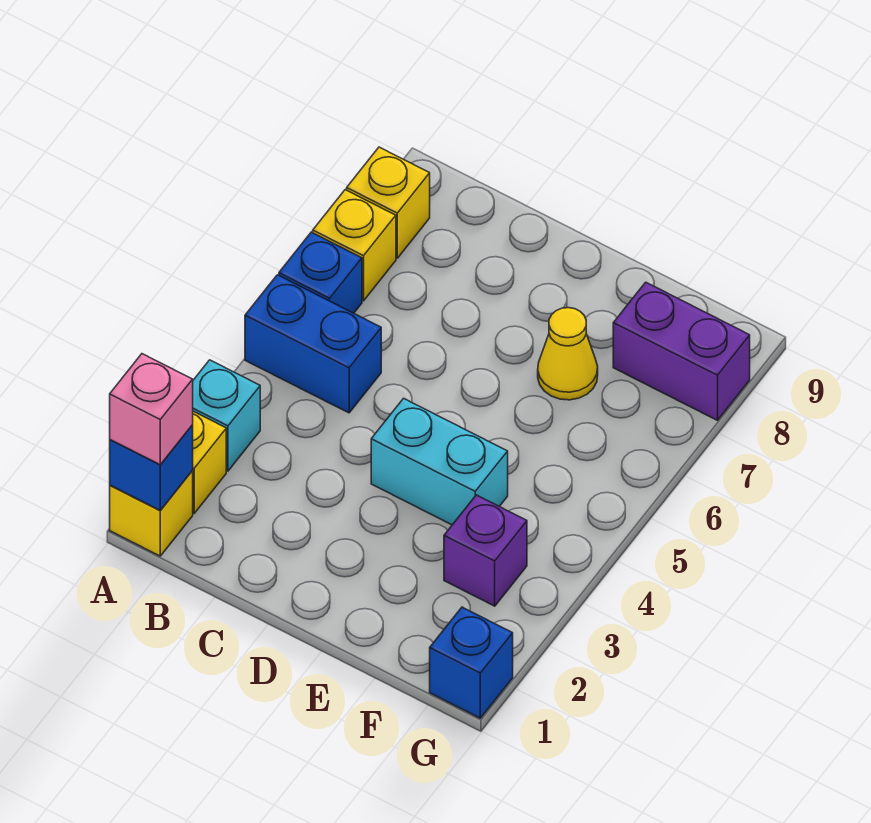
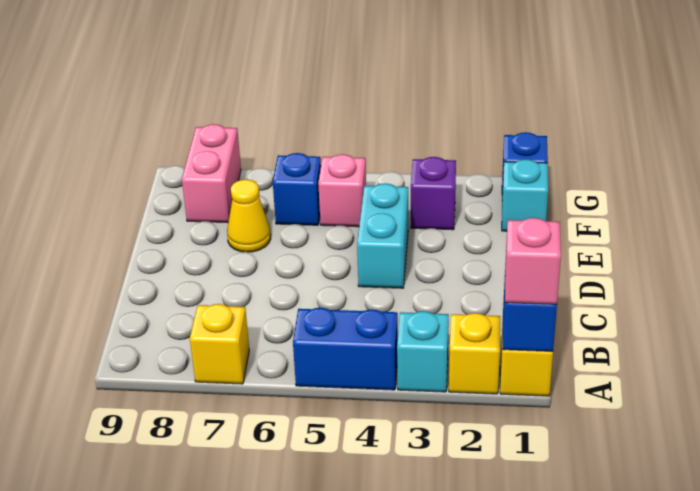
blue 1x2 brick [245,275,381,413] -> blue 1x2 brick turned to [293,308,398,390]
blue 1x1 brick [279,232,362,313] -> blue 1x1 brick moved to [273,153,321,225]
yellow 1x1 brick [347,147,430,258] -> none
none -> cyan 1x1 brick [502,159,548,231]
none -> pink 1x1 brick [318,154,366,227]
purple 1x2 brick [613,282,750,420] -> pink 1x2 brick [182,124,241,223]

